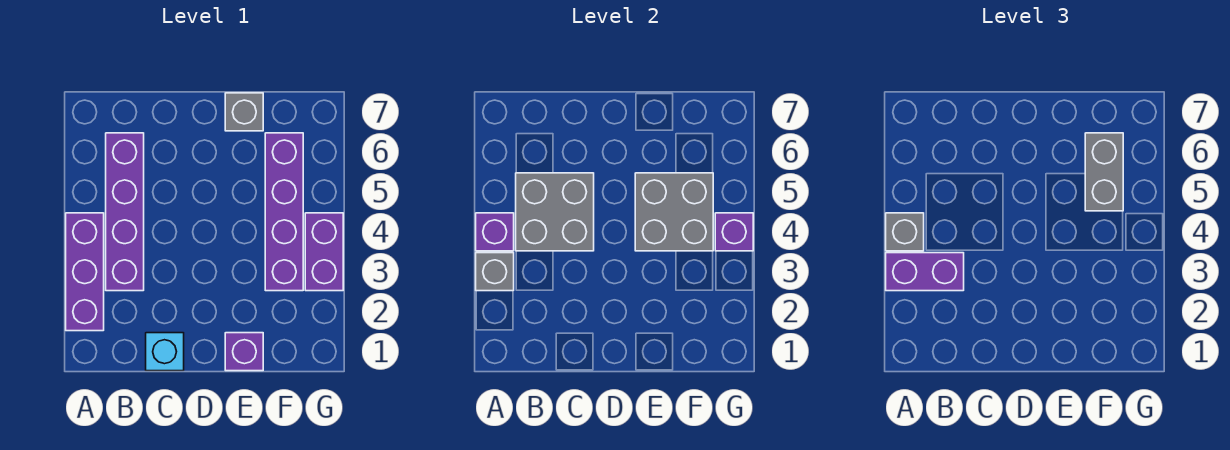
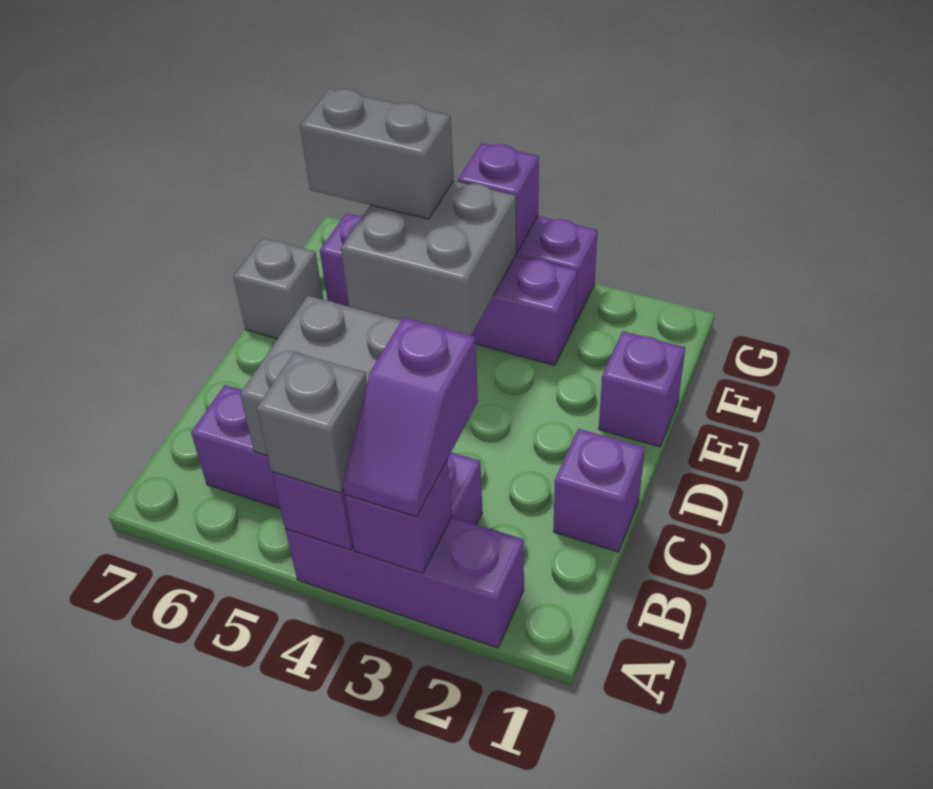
grey 1x1 brick [476,253,514,291] -> purple 1x1 brick [345,459,452,574]
purple 1x2 brick [886,253,964,291] -> purple 1x2 slope [343,318,478,517]
cyan 1x1 brick [146,333,184,371] -> purple 1x1 brick [553,429,645,552]

